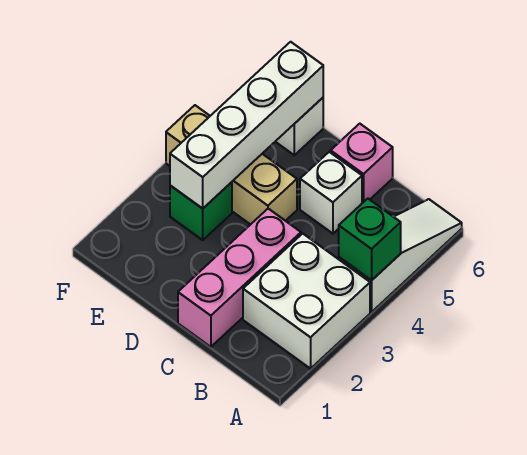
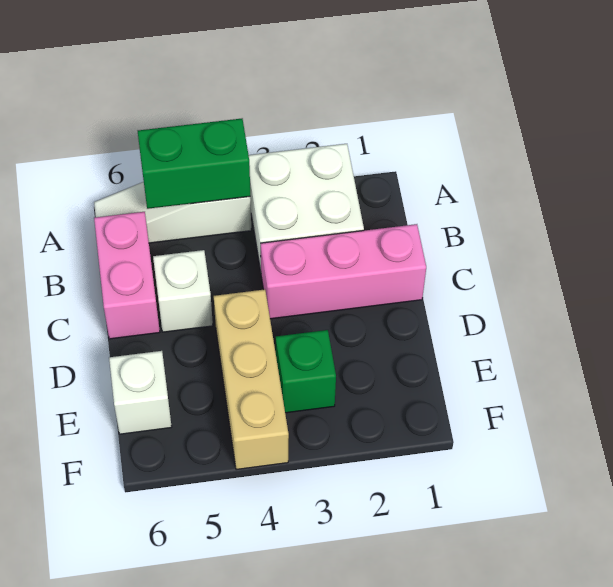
green 1x1 brick [339,199,401,280] -> green 1x2 brick [138,119,250,209]
pink 1x1 brick [331,124,393,203] -> pink 1x2 brick [94,212,160,339]
white 1x4 brick [170,42,323,209] -> none

